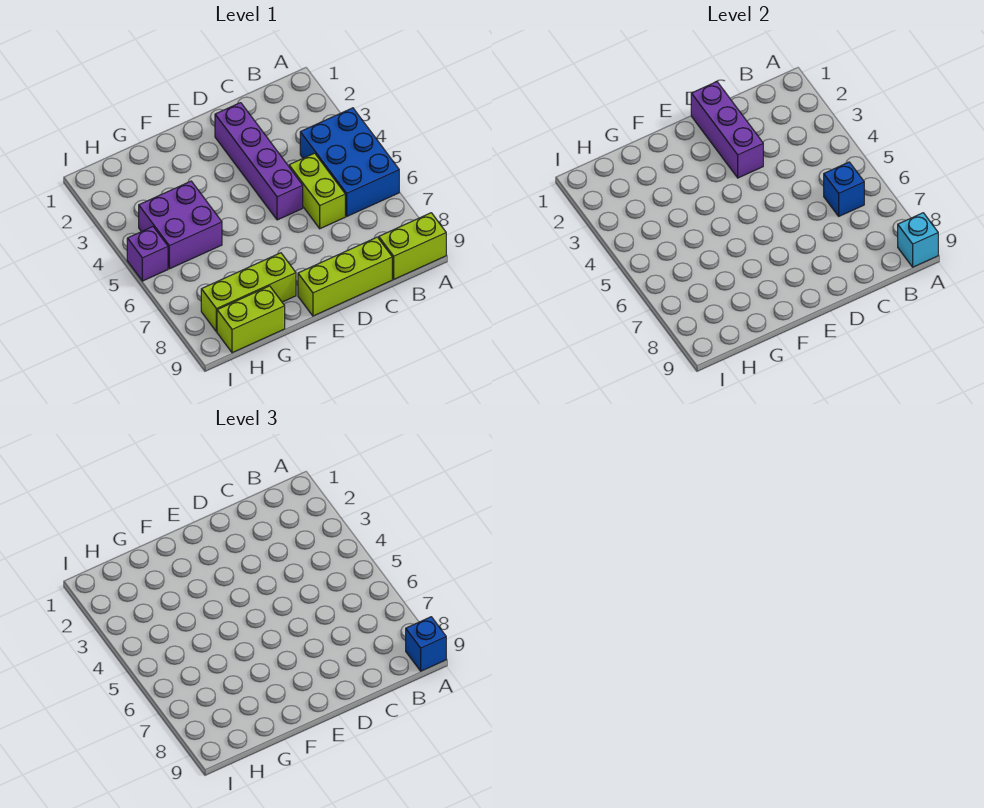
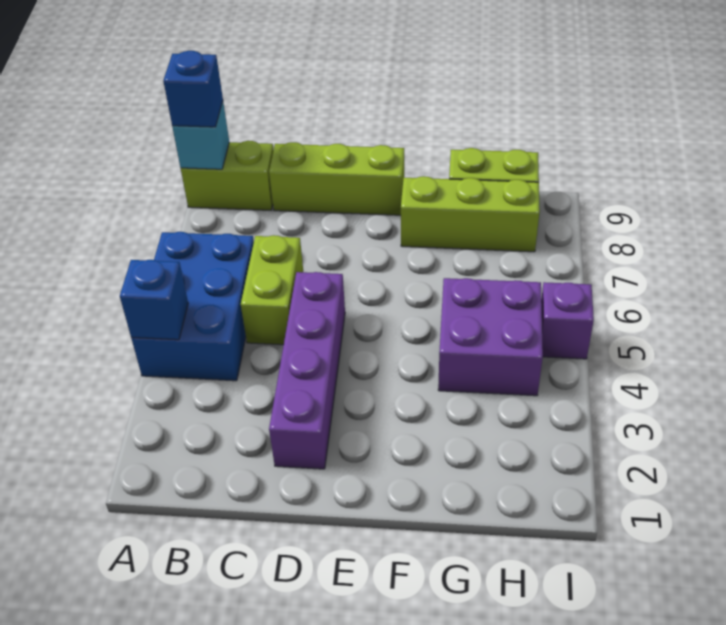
blue 1x1 brick [824,162,864,216] -> blue 1x1 brick moved to [120,260,188,340]
purple 1x3 brick [691,82,763,178] -> none

